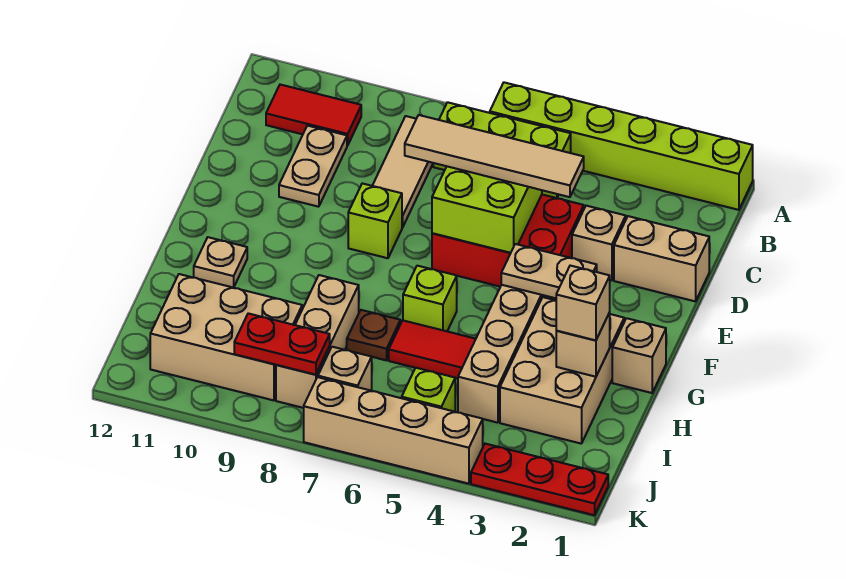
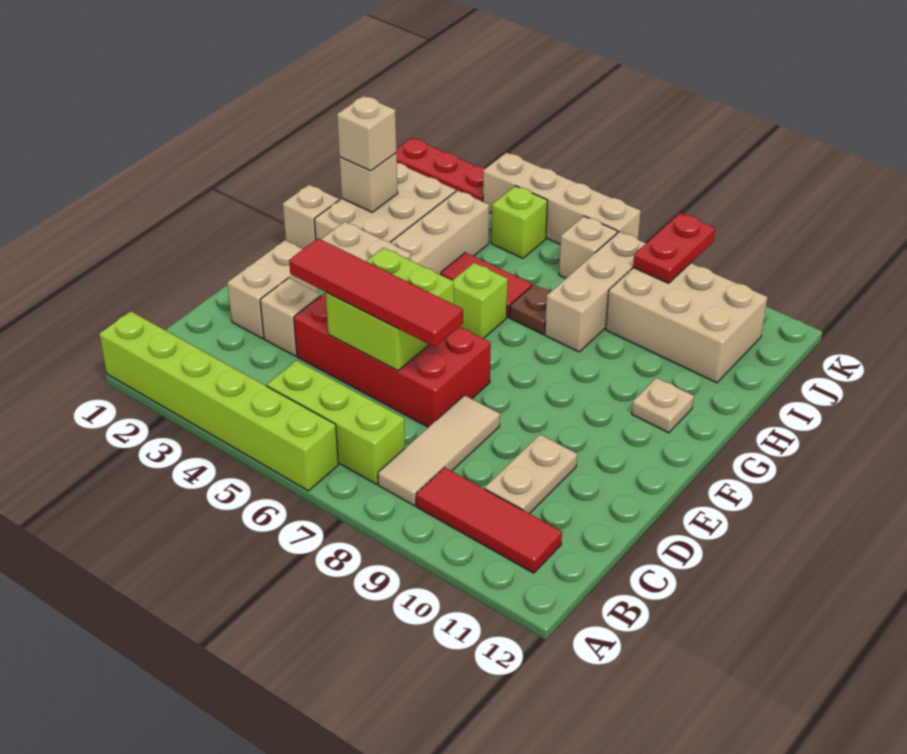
red 1x2 tile [266,85,361,146] -> red 1x3 tile [416,468,562,573]
tan 1x2 brick [614,216,709,301] -> tan 1x2 brick turned to [227,240,318,338]
red 2x3 brick [432,195,584,300] -> red 2x4 brick [294,292,491,427]
tan 1x4 tile [405,115,584,197] -> red 1x4 tile [289,238,463,347]
lime 1x1 brick [348,183,402,258] -> none
red 1x2 plate [234,313,330,375] -> red 1x2 plate turned to [633,213,715,283]

